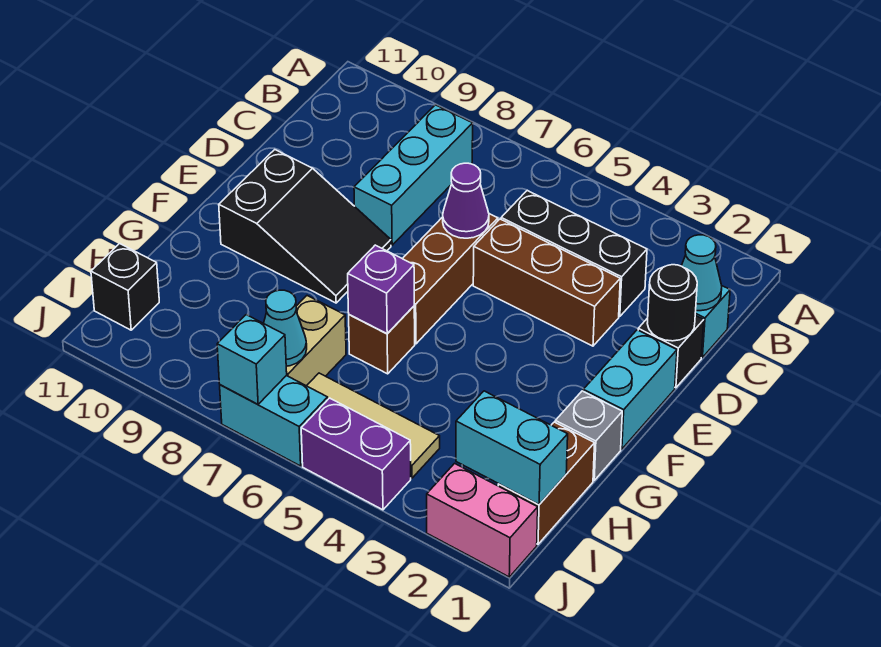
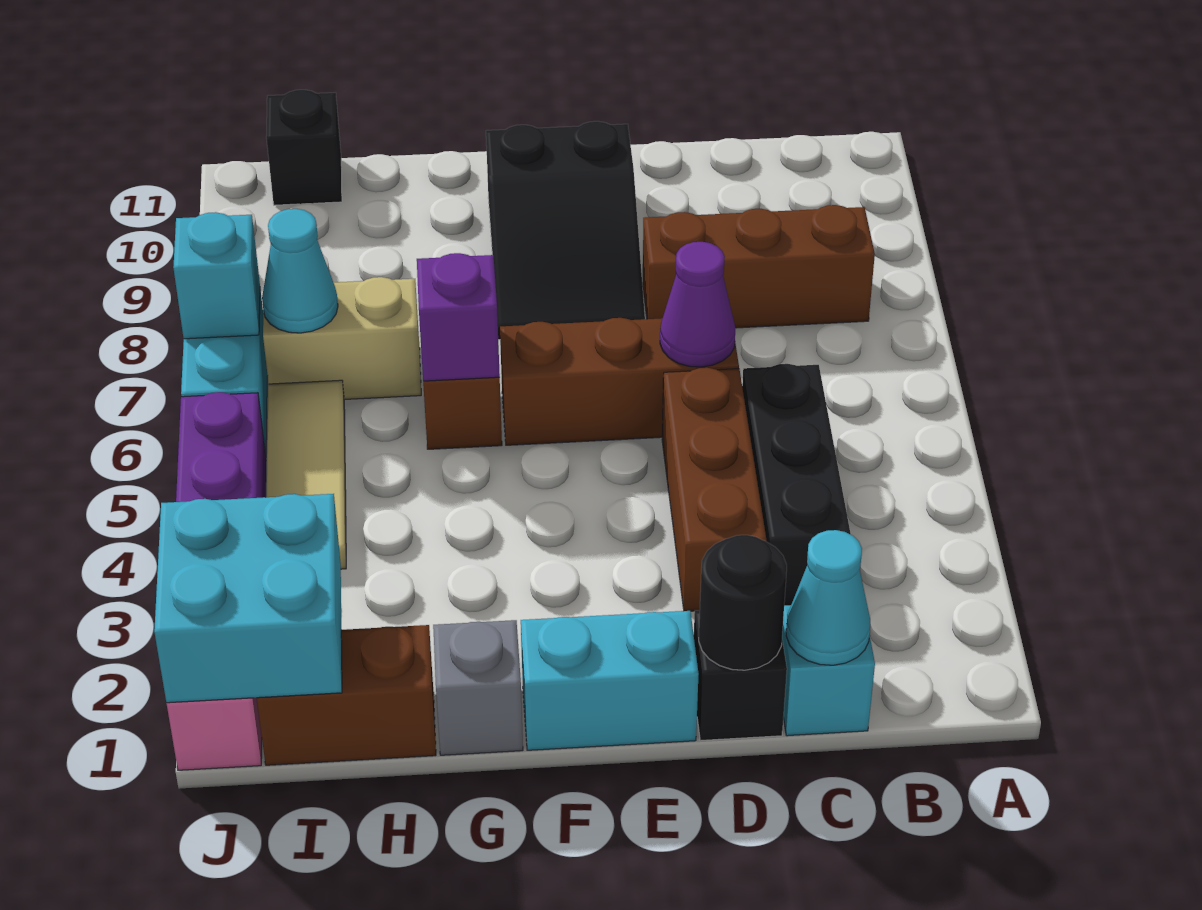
cyan 1x3 brick [354,105,473,245] -> brown 1x3 brick [643,205,875,328]
cyan 1x2 brick [456,391,568,504] -> cyan 2x2 brick [154,494,342,703]

